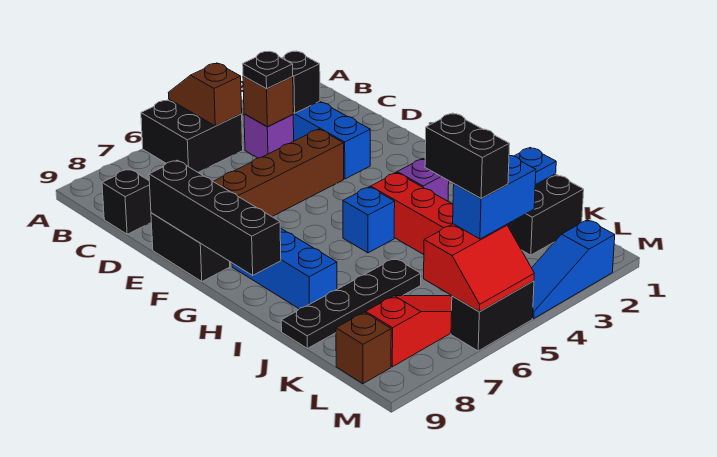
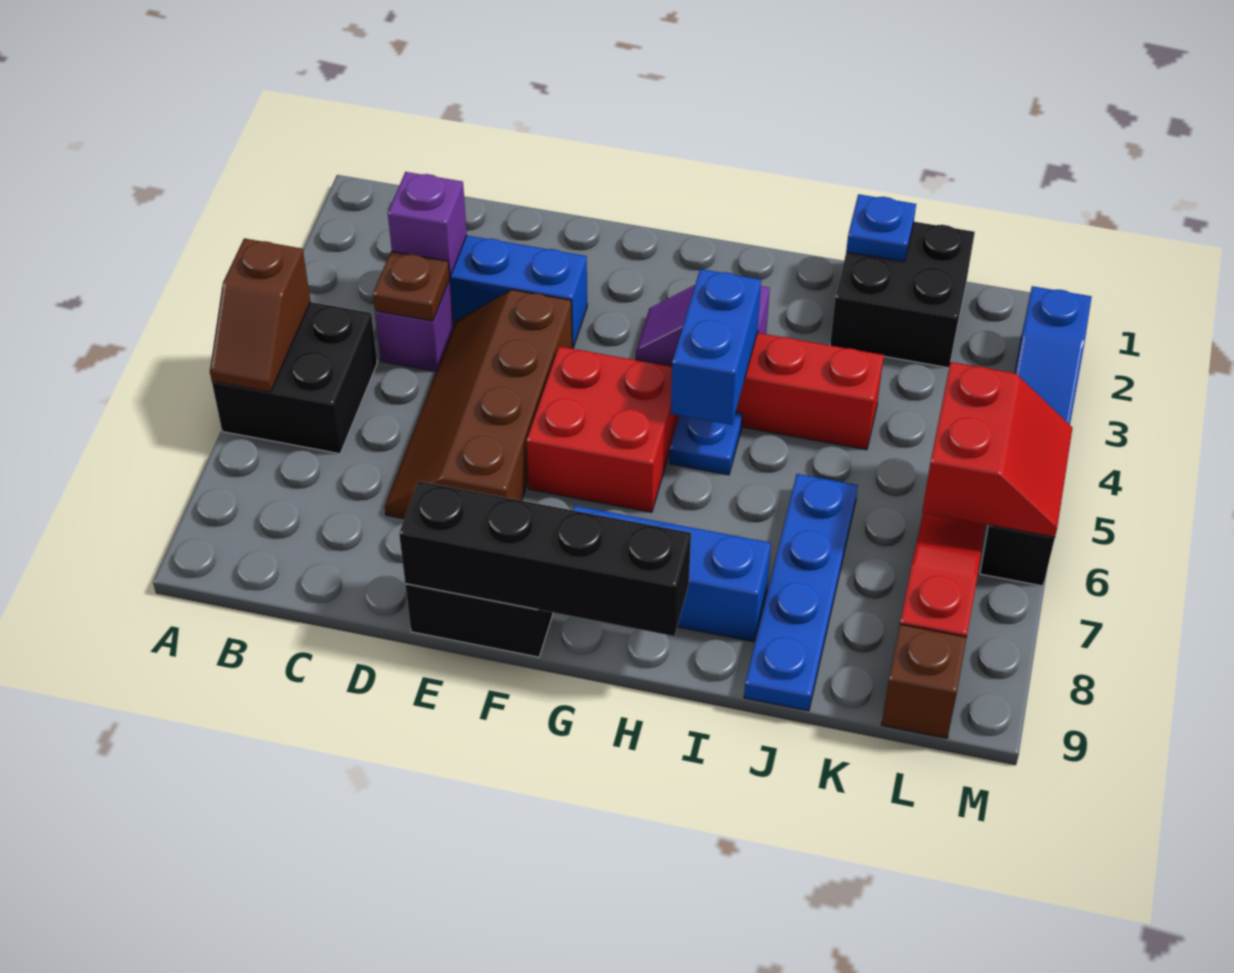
brown 1x2 slope [168,63,242,126] -> brown 1x2 slope turned to [210,238,311,392]
black 1x1 brick [282,51,320,113] -> purple 1x1 brick [388,172,467,276]
brown 1x1 brick [243,76,293,127] -> brown 1x1 plate [373,251,450,321]
black 1x1 plate [243,52,293,89] -> none
black 1x1 brick [102,169,151,234] -> none
none -> red 2x2 brick [527,346,679,512]
blue 1x1 brick [343,187,395,253] -> blue 1x1 plate [669,412,742,475]
black 1x4 plate [281,258,421,348] -> blue 1x4 plate [744,474,858,711]
black 1x2 brick [425,113,510,199] -> none
blue 1x2 brick [453,155,536,239] -> blue 1x2 brick moved to [671,269,761,425]

